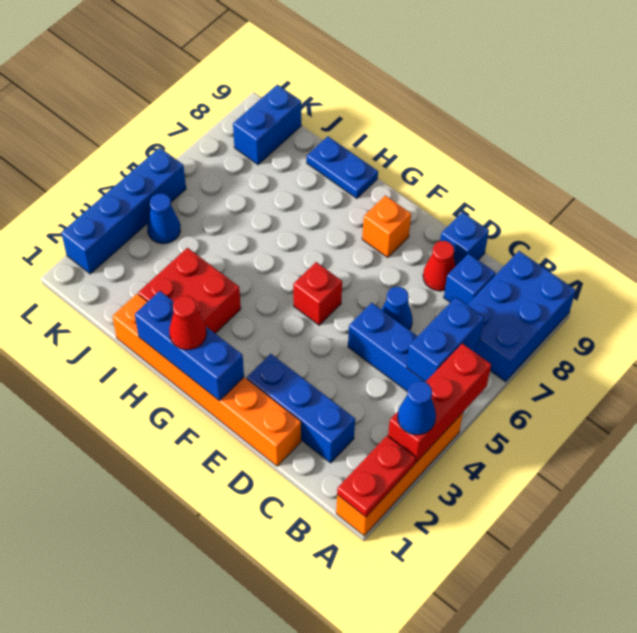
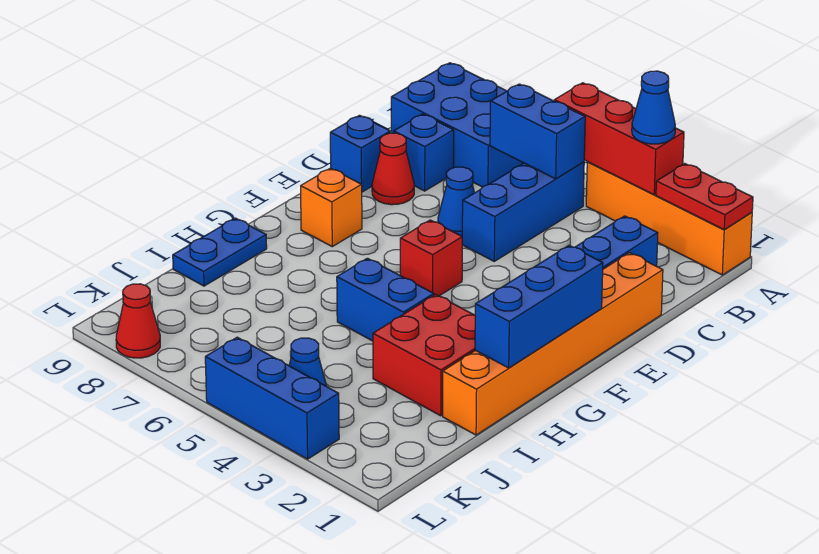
red 1x1 cone [169,296,206,350] -> red 1x1 cone moved to [116,284,160,358]
blue 1x2 brick [233,84,301,165] -> blue 1x2 brick moved to [337,258,434,341]
blue 1x4 brick [61,147,186,274] -> blue 1x3 brick [205,337,339,459]

